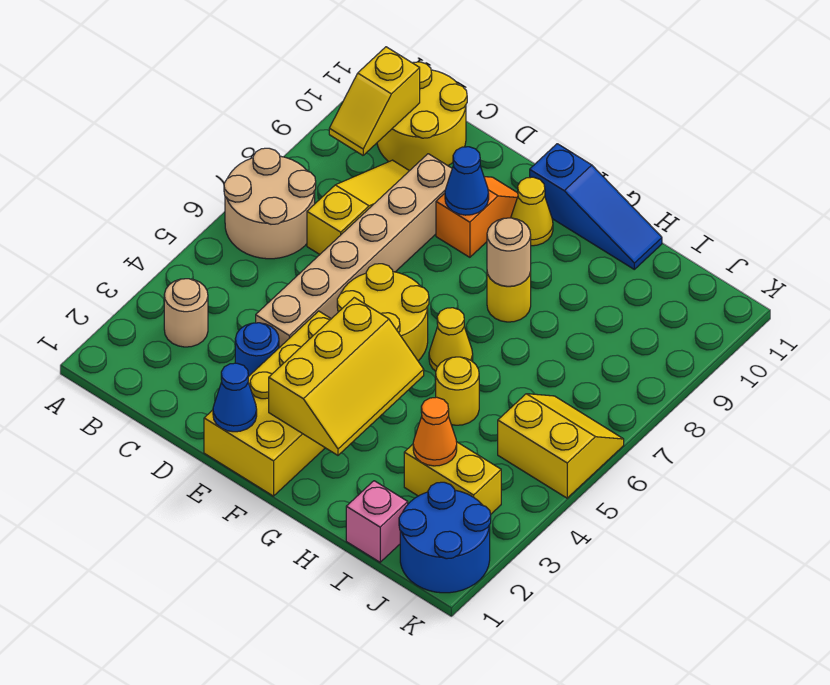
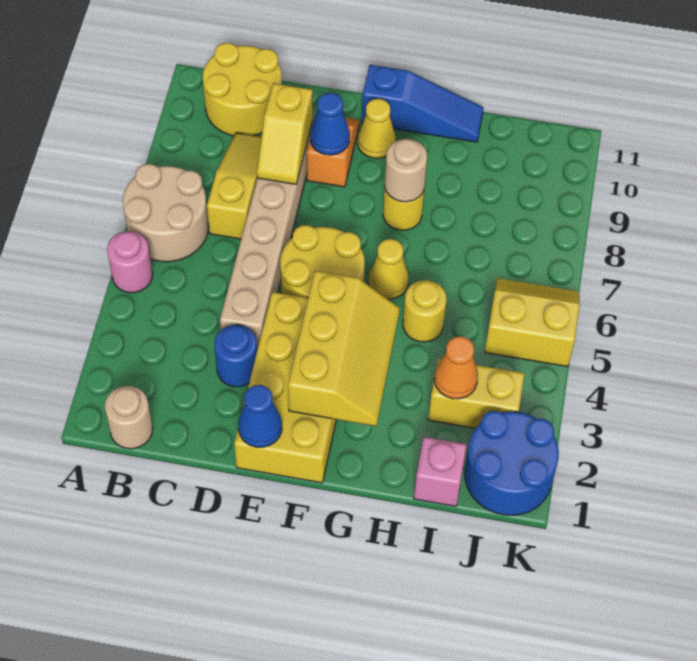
none -> pink 1x1 round brick [107,231,153,293]
tan 1x1 round brick [164,279,208,347] -> tan 1x1 round brick moved to [105,386,153,449]
yellow 1x2 slope [329,47,420,155] -> yellow 1x2 slope moved to [257,83,313,185]

